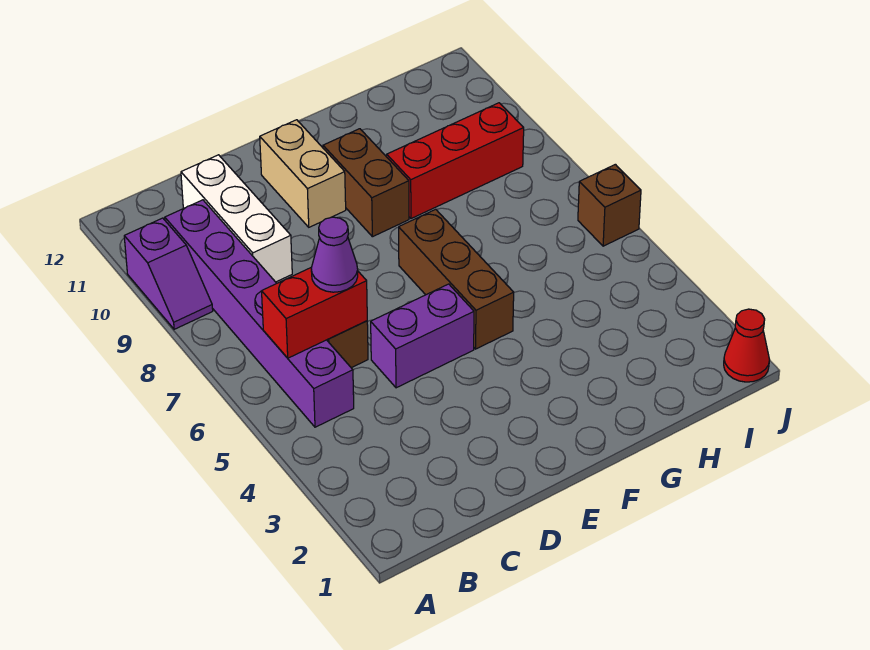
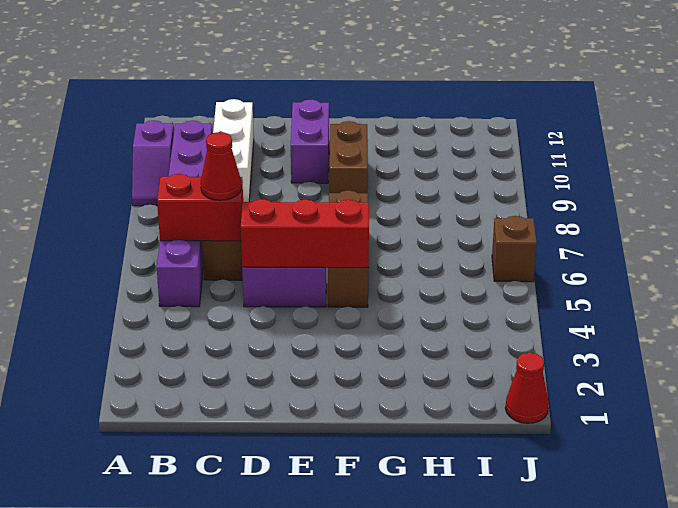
purple 1x1 cone [311,217,358,292] -> red 1x1 cone [201,132,241,200]
tan 1x2 brick [260,120,346,227] -> purple 1x2 brick [291,99,329,183]
red 1x3 brick [387,103,524,219] -> red 1x3 brick moved to [241,199,369,268]

